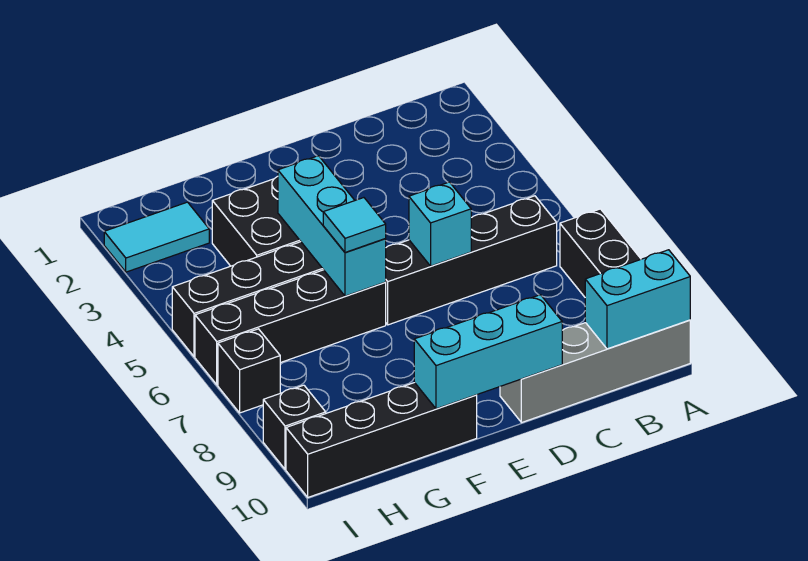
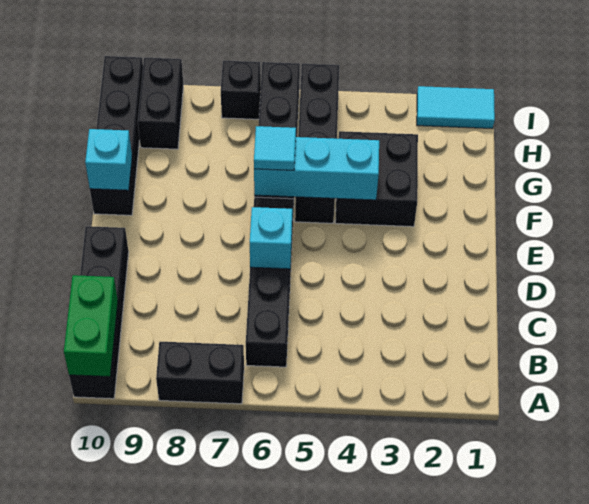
grey 1x4 brick [500,320,690,423] -> black 1x4 brick [69,226,129,399]
cyan 1x2 brick [585,250,690,349] -> green 1x2 brick [64,275,118,377]
cyan 1x3 brick [414,295,562,409] -> cyan 1x1 brick [85,129,132,190]
cyan 1x2 tile [104,202,209,272] -> cyan 1x2 tile turned to [417,86,495,129]
black 1x1 brick [263,385,326,469] -> black 1x2 brick [138,58,183,149]

